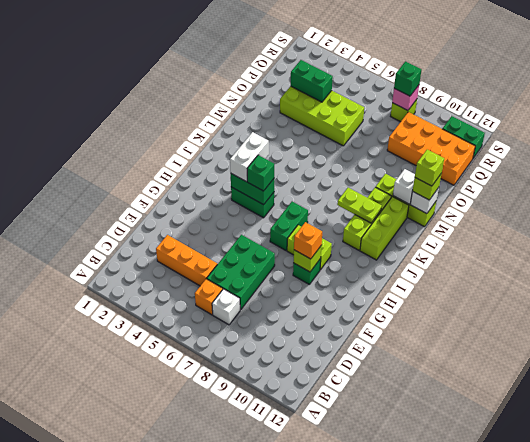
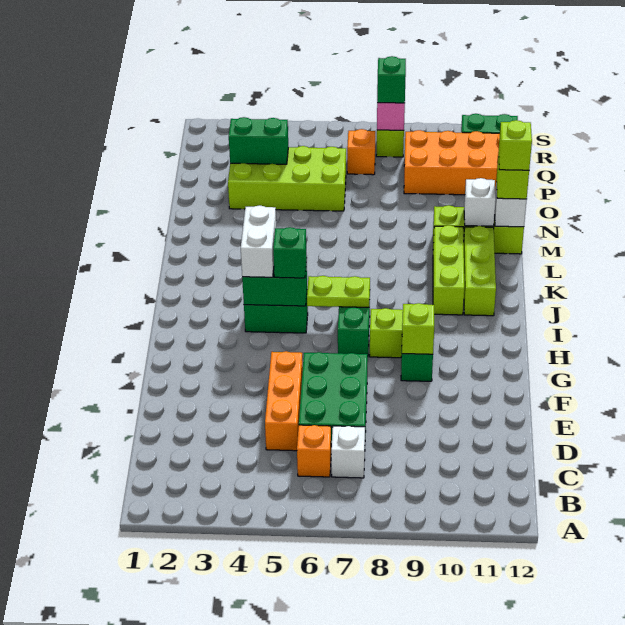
orange 1x3 brick [156,235,217,286] -> orange 1x3 brick turned to [265,351,303,451]
orange 1x1 brick [294,222,322,259] -> orange 1x1 brick moved to [347,129,375,175]
lime 1x2 plate [337,188,382,223] -> lime 1x2 plate moved to [307,276,370,307]

